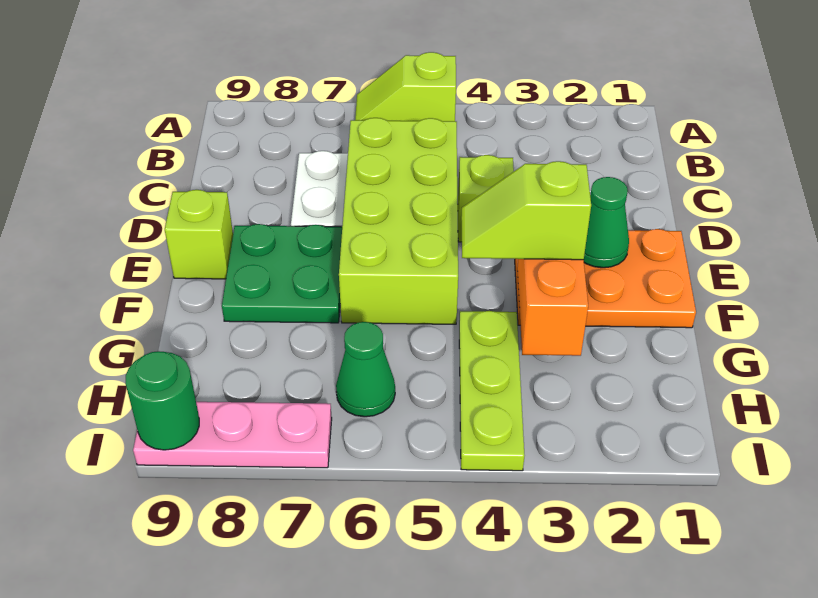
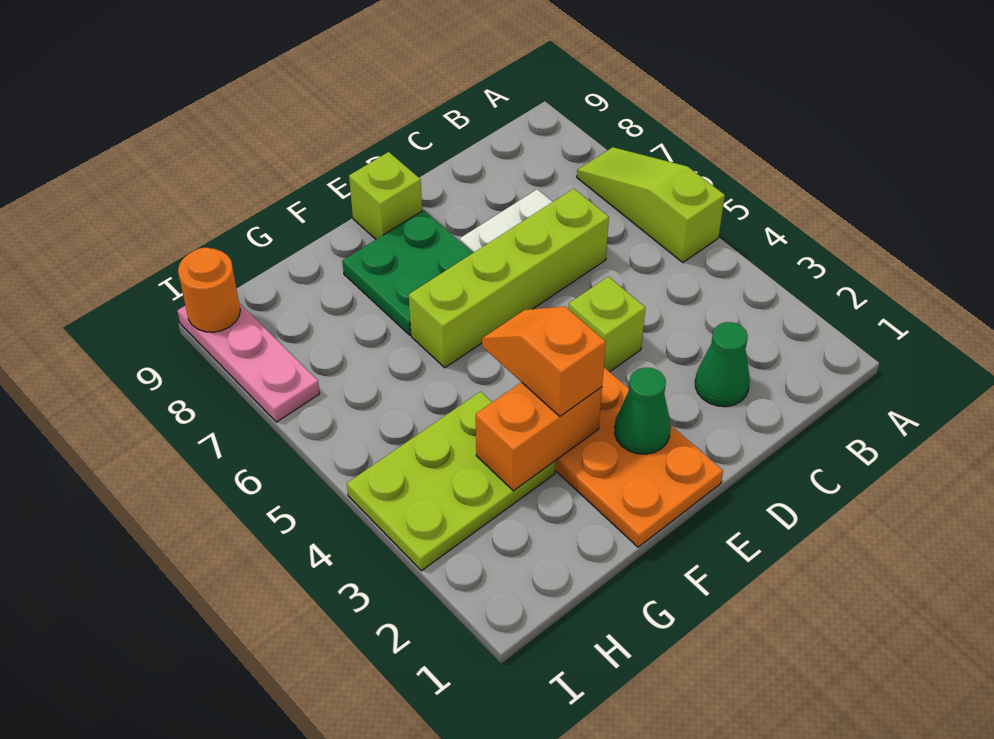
lime 1x2 slope [355,52,456,121] -> lime 1x3 slope [577,147,725,263]
lime 2x4 brick [339,118,458,324] -> lime 1x4 brick [409,189,609,368]
lime 1x2 slope [461,161,591,260] -> orange 1x2 slope [482,306,606,416]
lime 1x3 plate [459,311,524,471] -> lime 2x3 plate [347,392,556,571]
green 1x1 cone [336,322,395,417] -> green 1x1 cone moved to [695,322,750,407]
green 1x1 round brick [126,351,199,450] -> orange 1x1 round brick [178,248,240,332]

